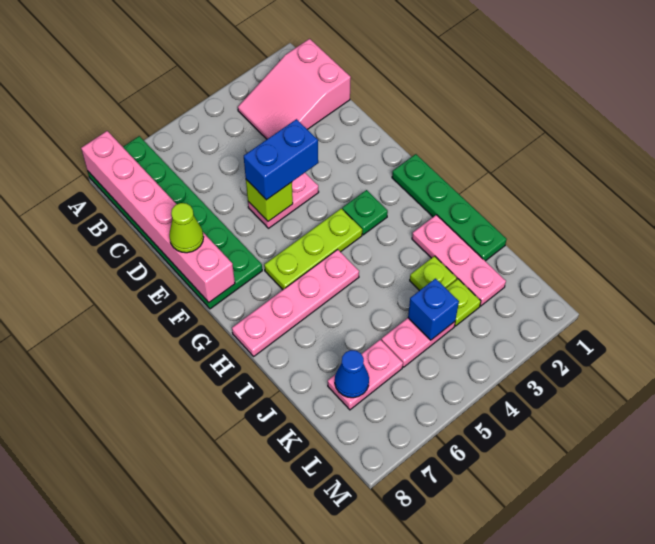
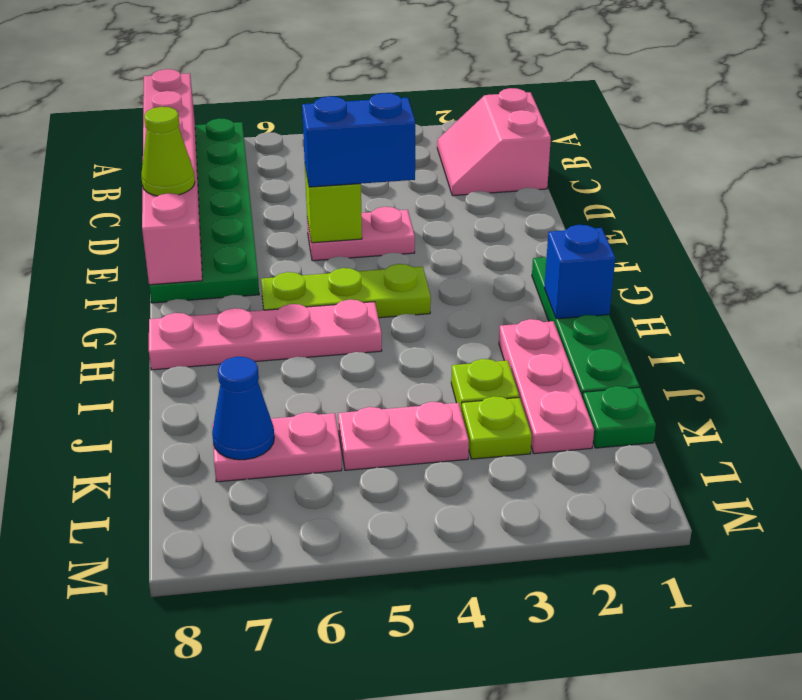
pink 2x3 slope [238,39,351,139] -> pink 2x2 slope [437,88,551,196]
green 1x1 plate [342,190,388,235] -> green 1x1 plate moved to [583,386,656,448]
blue 1x1 brick [408,279,459,340] -> blue 1x1 brick moved to [544,225,615,319]

